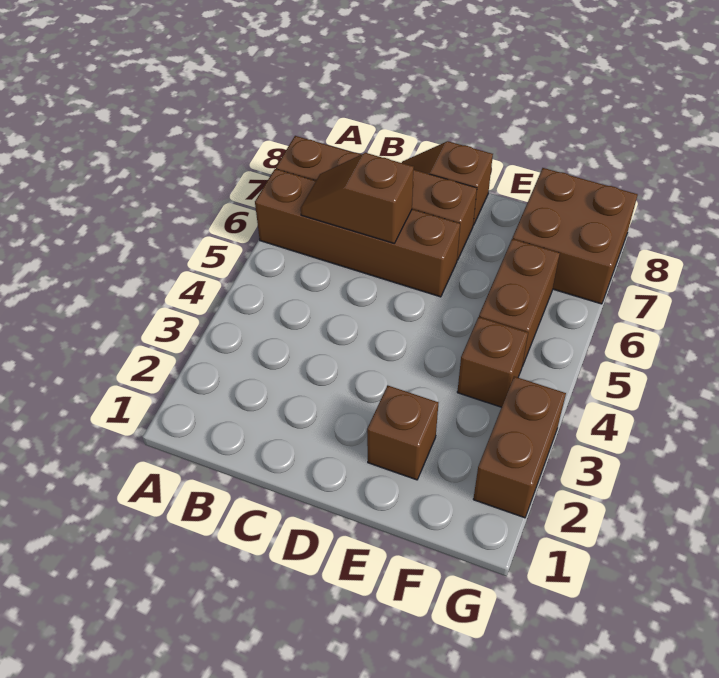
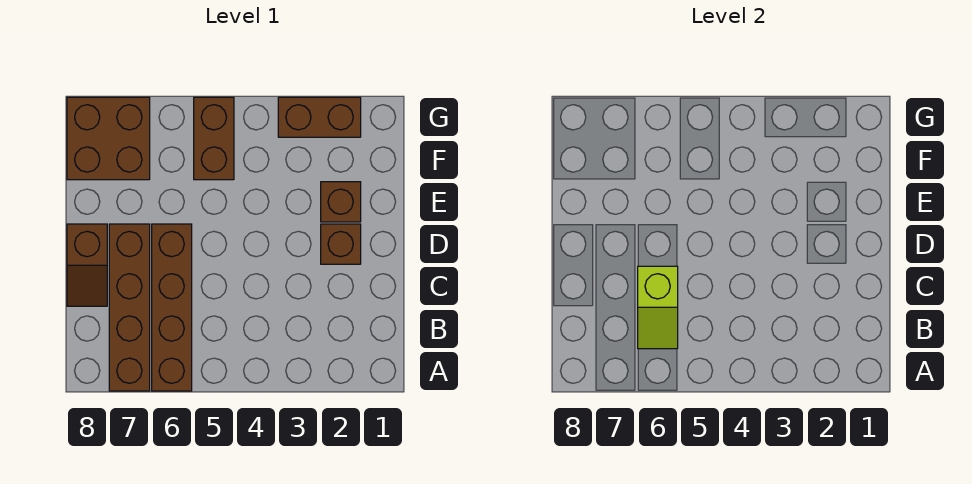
brown 1x2 slope [301,153,414,243] -> lime 1x2 slope [638,266,678,349]
brown 1x1 brick [457,317,528,407] -> brown 1x1 brick moved to [321,224,361,264]
brown 1x2 brick [479,239,560,366] -> brown 1x2 brick turned to [194,97,234,180]

